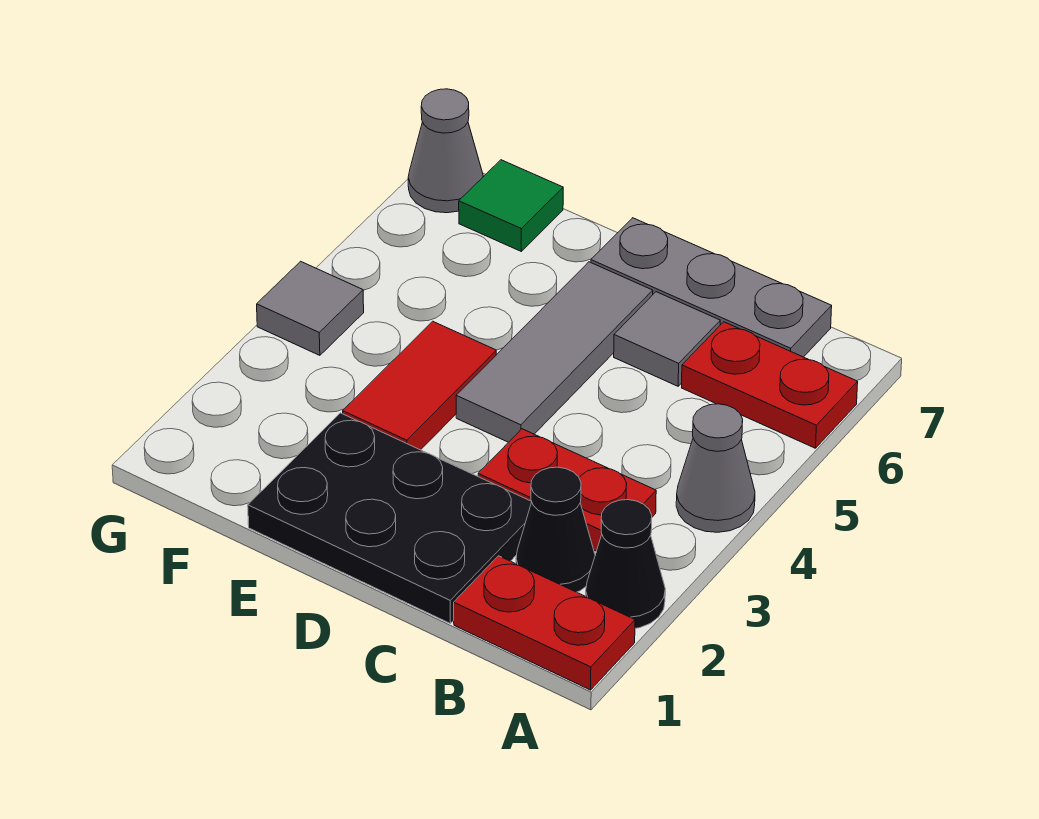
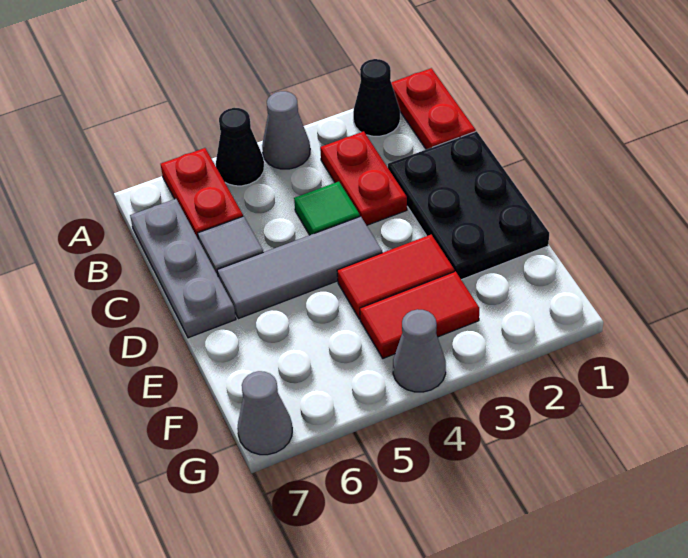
black 1x1 cone [516,467,595,592] -> black 1x1 cone moved to [216,108,264,186]
none -> red 1x2 tile [360,271,479,358]
green 1x1 tile [459,160,563,251] -> green 1x1 tile moved to [294,182,360,235]
grey 1x1 tile [257,261,364,355] -> grey 1x1 cone [393,309,446,392]

